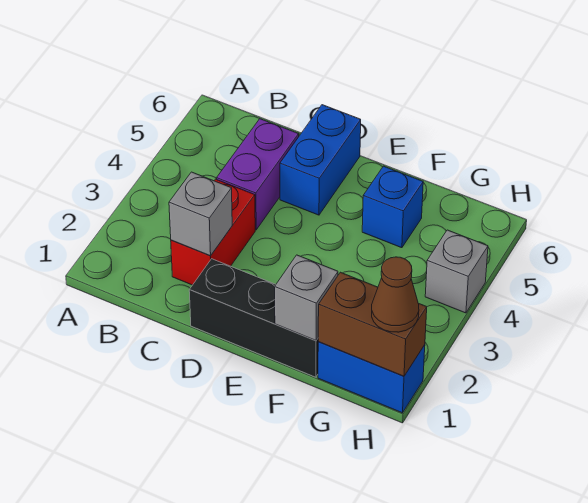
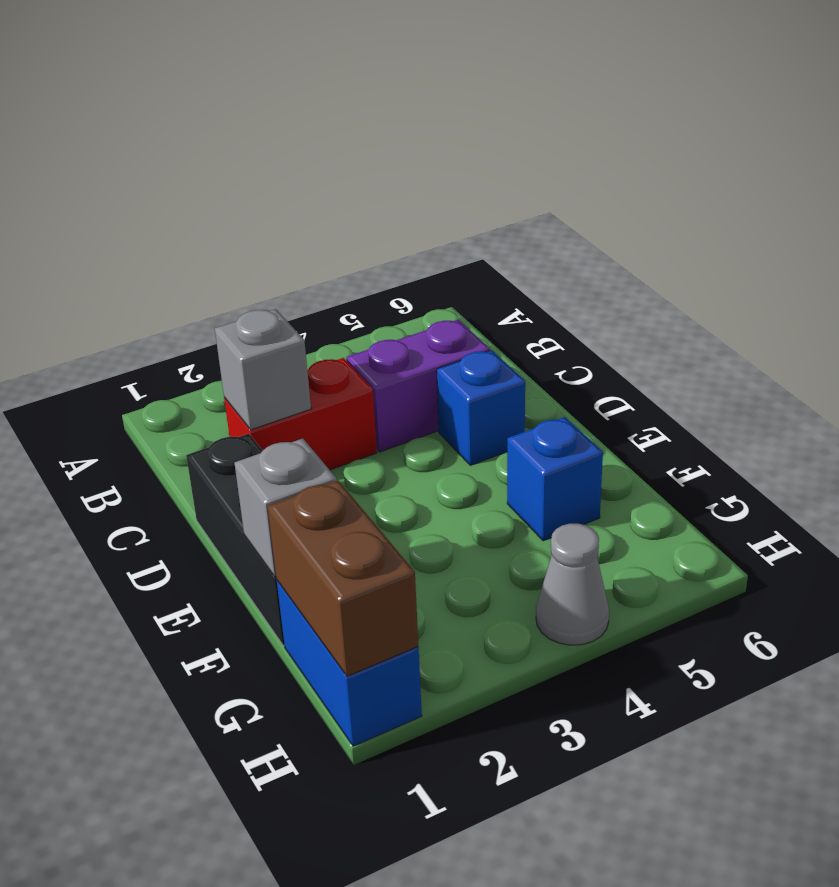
blue 1x2 brick [280,105,361,215] -> blue 1x1 brick [437,350,525,465]
brown 1x1 cone [372,257,419,332] -> none
grey 1x1 brick [425,230,488,313] -> grey 1x1 cone [536,524,609,645]

